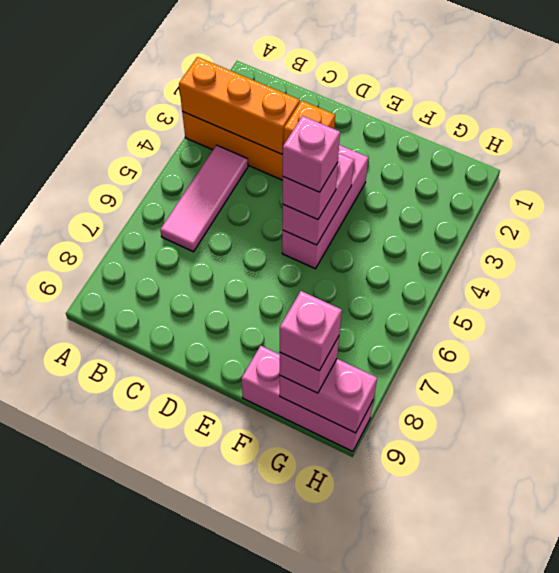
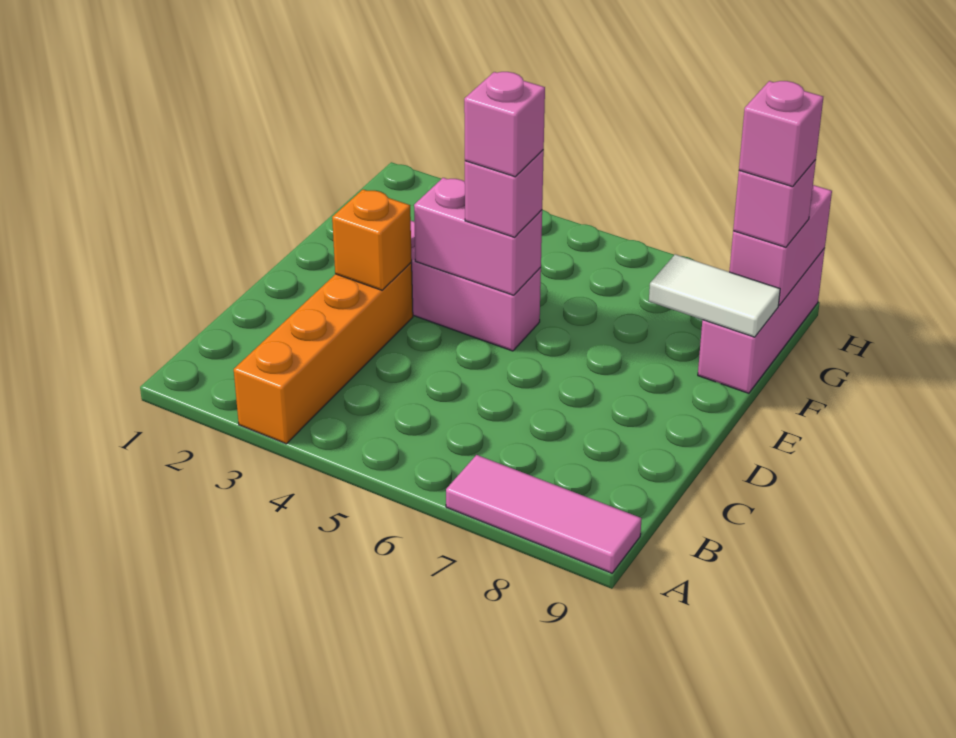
orange 1x3 brick [179,57,300,154] -> none
pink 1x3 tile [160,145,248,252] -> pink 1x3 tile moved to [446,455,642,573]
none -> white 1x2 tile [649,254,780,337]

